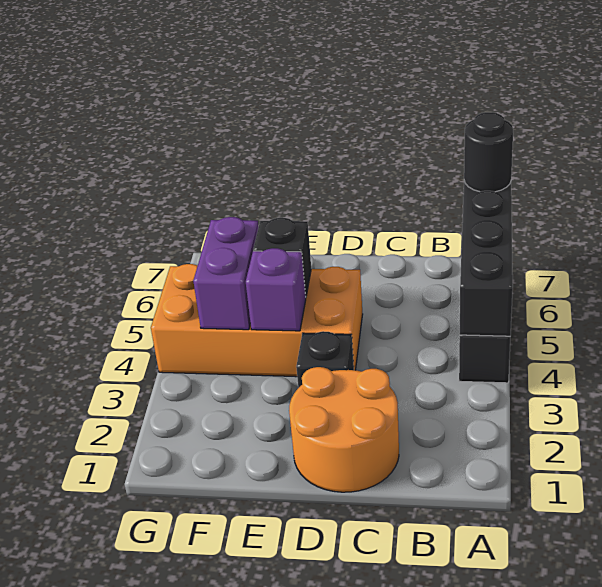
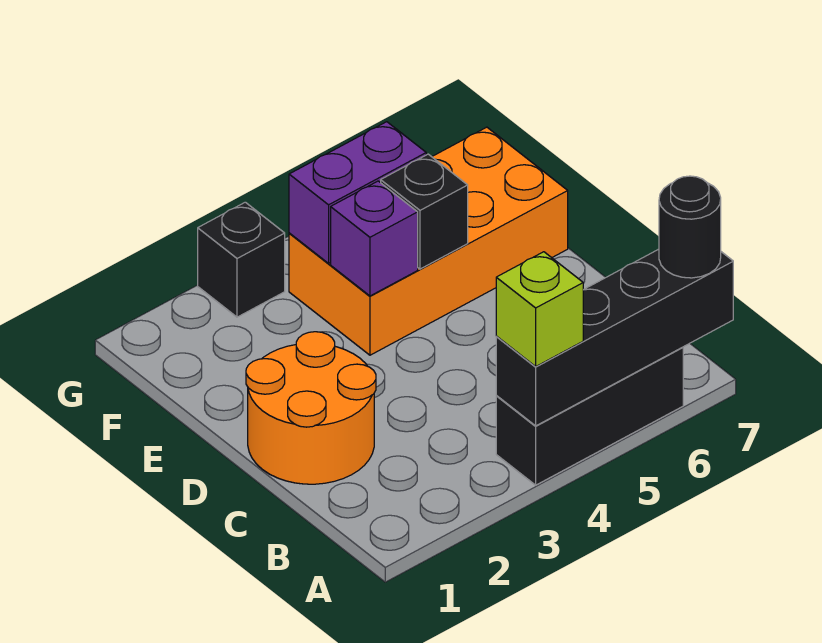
none -> lime 1x1 brick [496,252,583,366]
black 1x1 brick [296,331,354,388] -> black 1x1 brick moved to [198,202,285,317]
orange 2x4 brick [151,264,363,377] -> orange 2x4 brick turned to [289,127,568,355]

